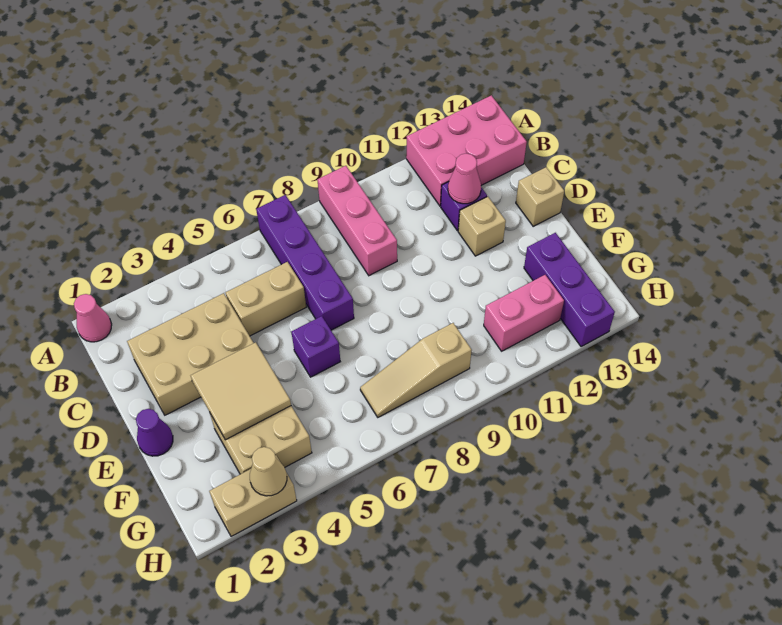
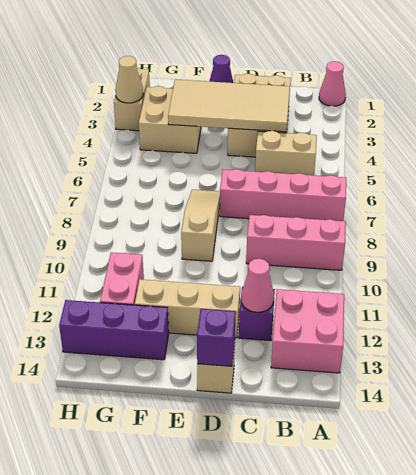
purple 1x4 brick [256,195,354,330] -> pink 1x4 brick [220,169,346,221]
pink 2x3 brick [406,95,527,206] -> pink 2x2 brick [271,289,344,373]
tan 1x2 brick [226,262,306,336] -> tan 1x2 brick turned to [255,131,317,175]
tan 1x1 brick [458,197,506,256] -> tan 1x3 brick [135,279,240,338]
tan 2x2 tile [191,342,291,440] -> tan 2x4 tile [168,80,290,132]
purple 1x1 brick [291,316,340,377] -> purple 1x1 brick moved to [197,309,236,366]
tan 1x3 slope [360,323,472,417] -> tan 1x3 slope moved to [181,190,220,261]

